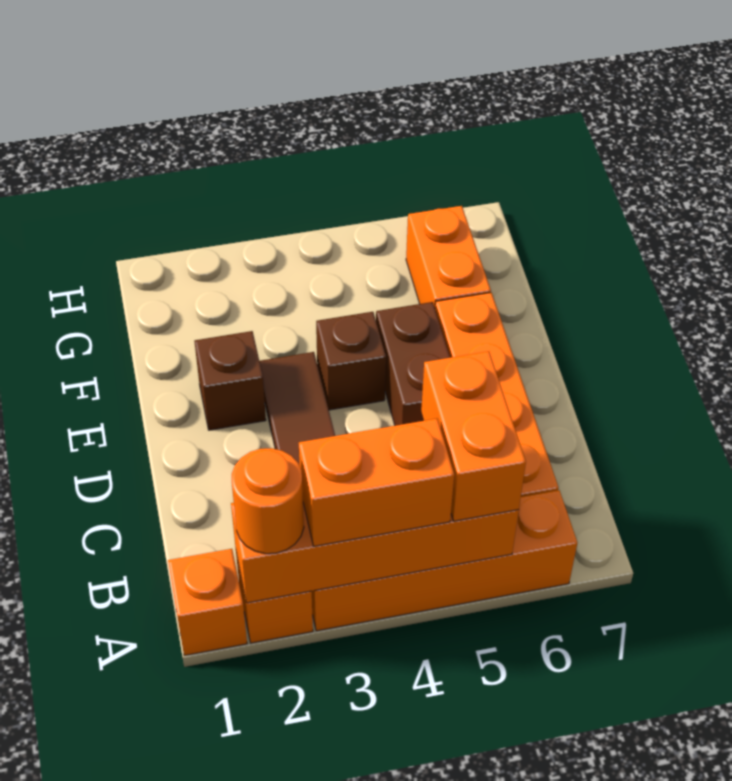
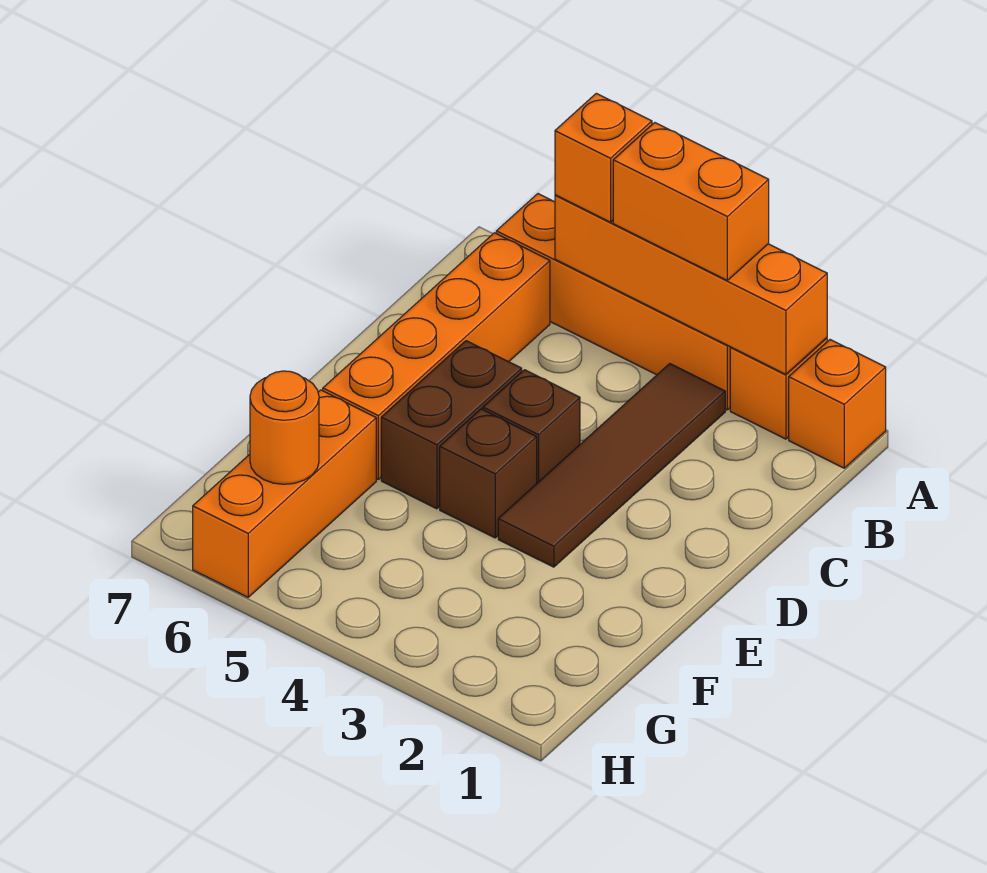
orange 1x1 round brick [232,448,304,554] -> orange 1x1 round brick moved to [250,371,319,484]
orange 1x2 brick [421,351,526,521] -> orange 1x1 brick [555,93,652,222]
brown 1x1 brick [194,331,266,430] -> brown 1x1 brick moved to [483,370,580,483]
orange 1x2 brick [406,206,491,307] -> orange 1x3 brick [193,390,376,597]

